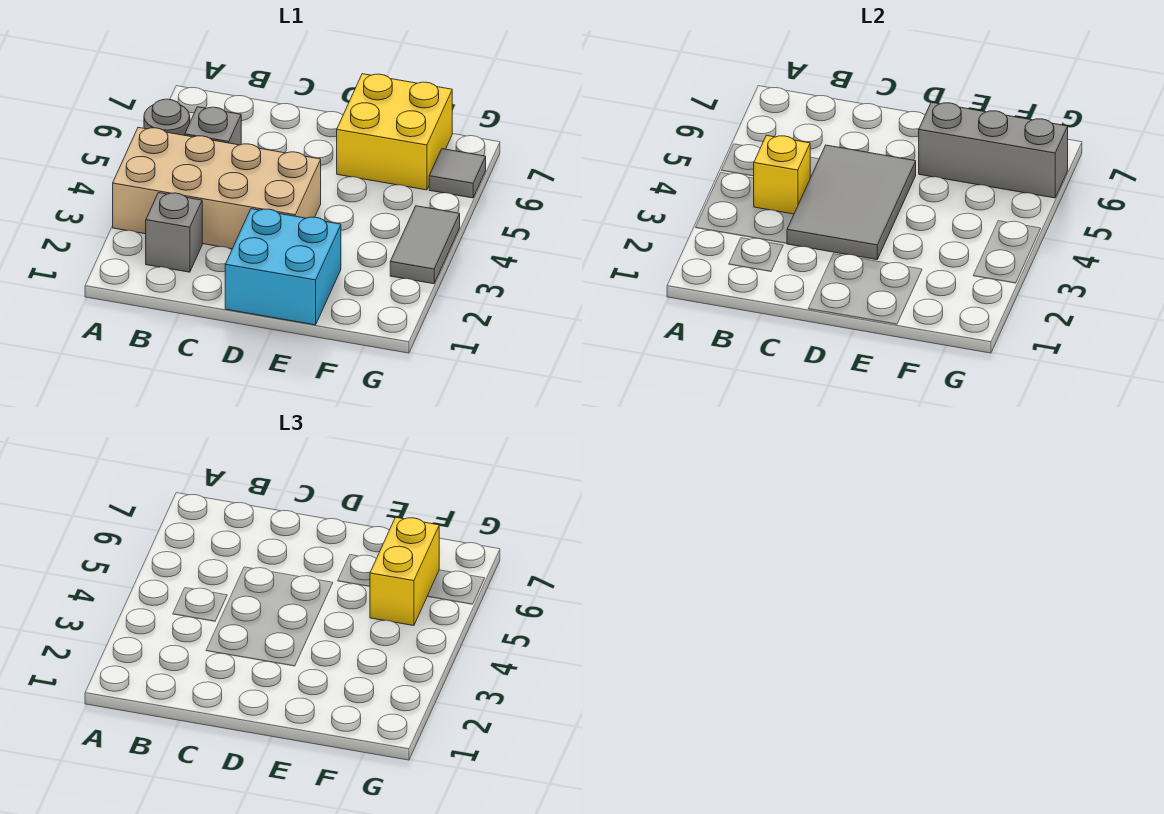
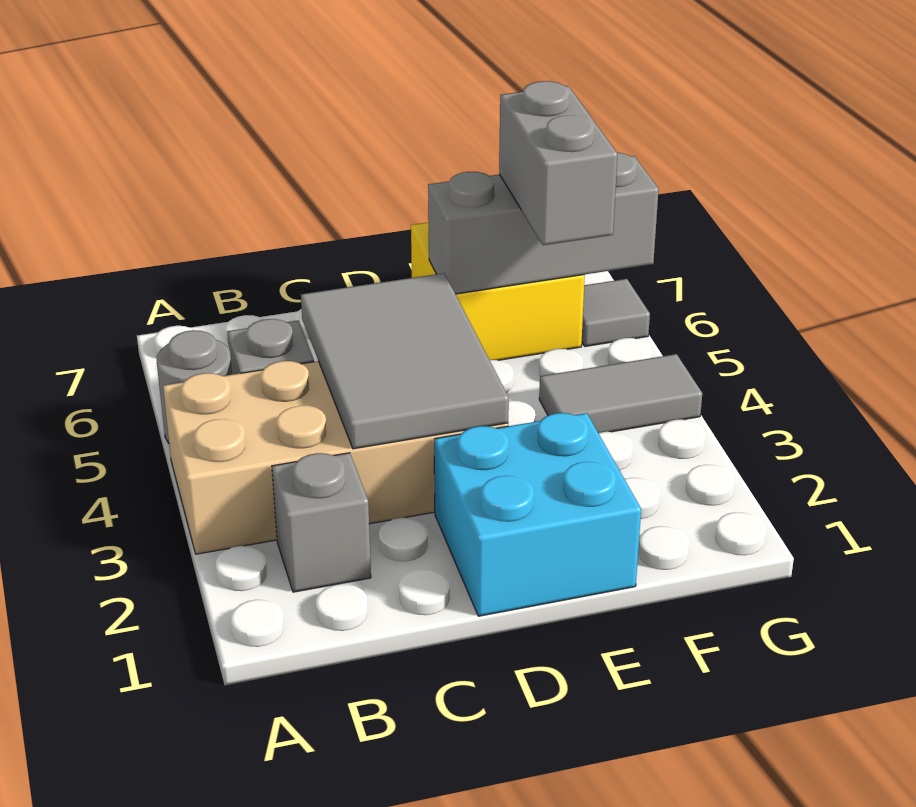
yellow 1x1 brick [754,135,810,214] -> none
yellow 1x2 brick [370,517,439,626] -> grey 1x2 brick [499,81,617,245]
grey 1x2 tile [390,206,460,284] -> grey 1x2 tile turned to [539,354,702,433]

